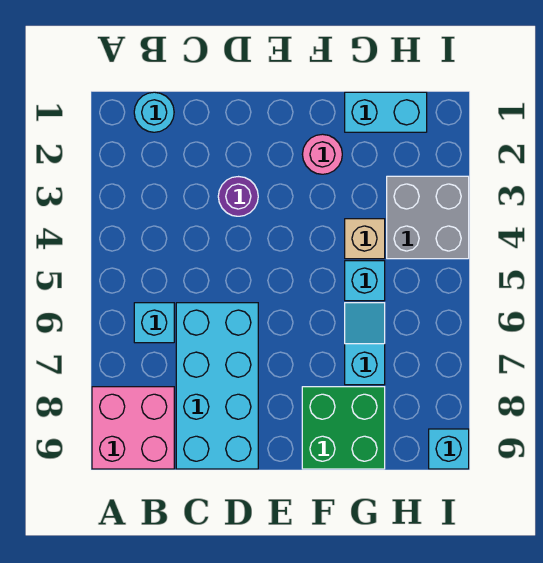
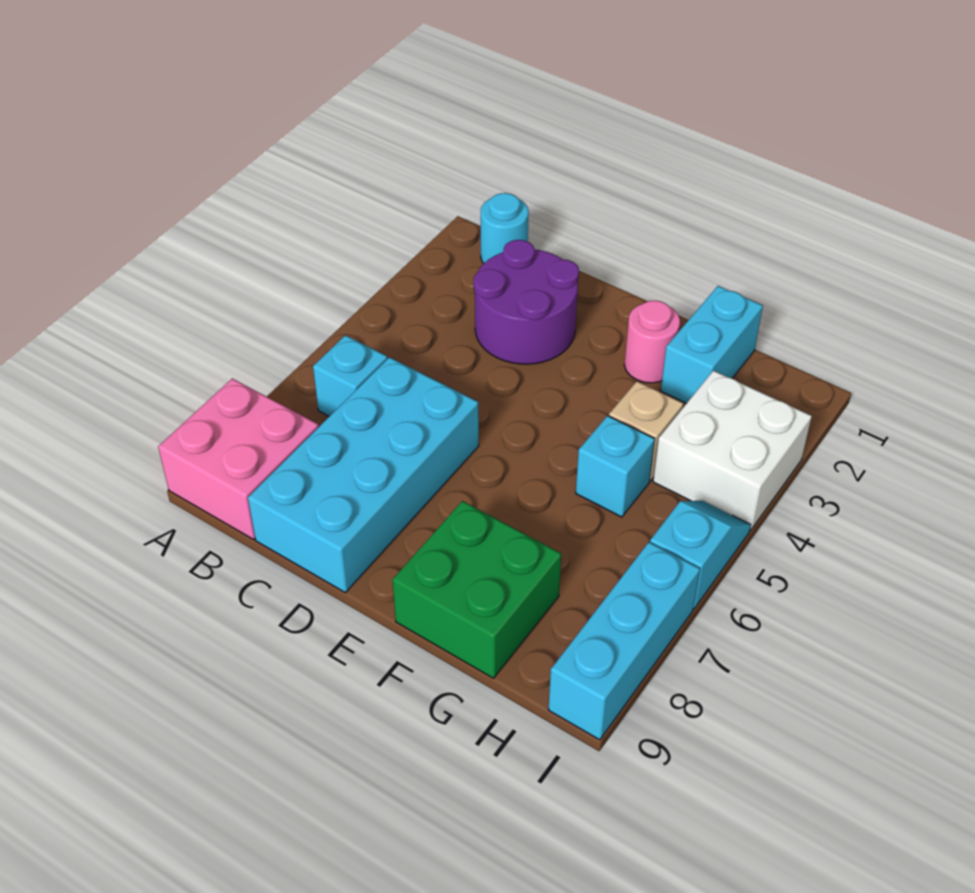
purple 1x1 round brick [218,177,258,216] -> purple 2x2 round brick [474,240,579,364]
cyan 1x2 brick [345,92,427,132] -> cyan 1x2 brick turned to [661,286,763,403]
cyan 1x2 slope [345,303,385,385] -> cyan 1x2 slope moved to [650,501,751,609]
grey 2x2 brick [387,176,469,259] -> white 2x2 brick [653,371,812,531]
cyan 1x1 brick [429,429,469,469] -> cyan 1x3 brick [549,542,700,740]

